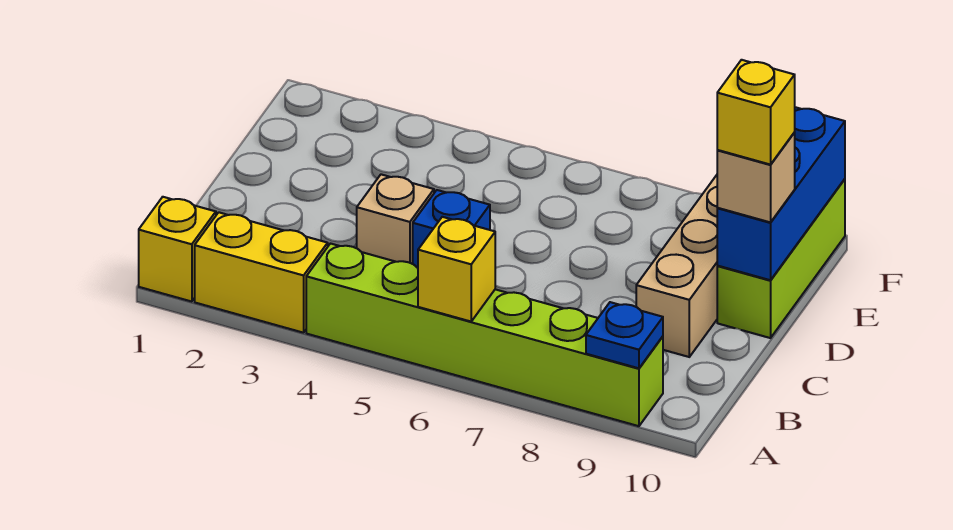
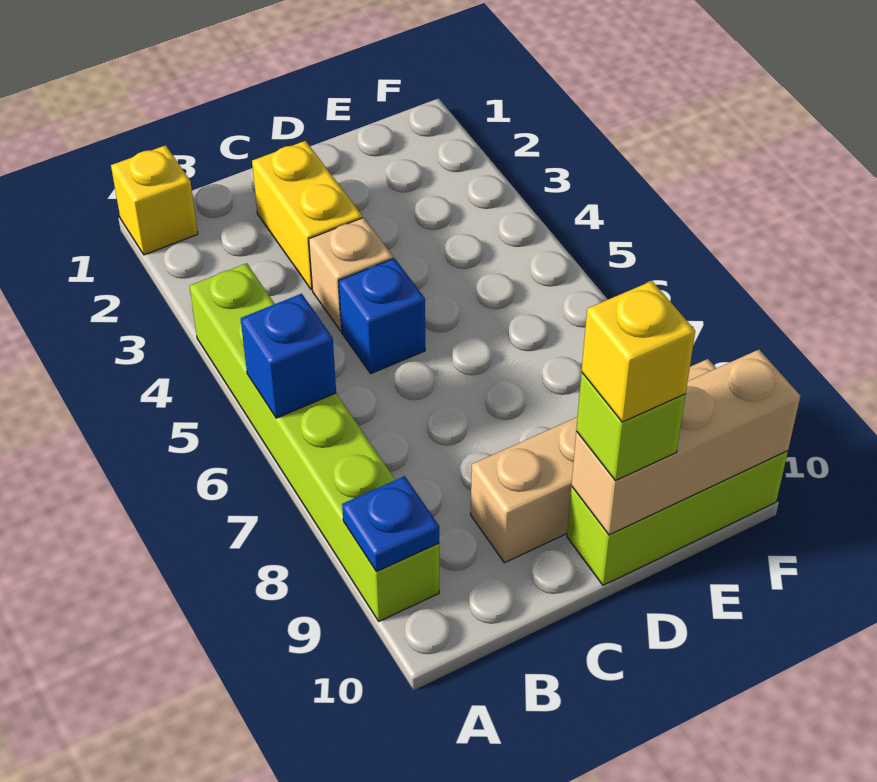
yellow 1x2 brick [195,212,328,333] -> yellow 1x2 brick moved to [252,141,362,290]
yellow 1x1 brick [418,217,495,321] -> blue 1x1 brick [241,294,336,418]
blue 1x3 brick [717,107,845,280] -> tan 1x3 brick [571,350,800,535]
tan 1x1 brick [717,133,795,222] -> lime 1x1 brick [576,373,686,481]

